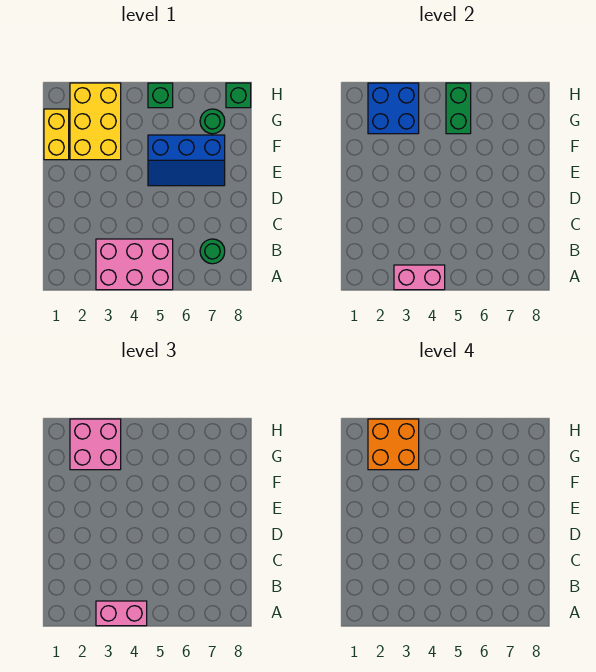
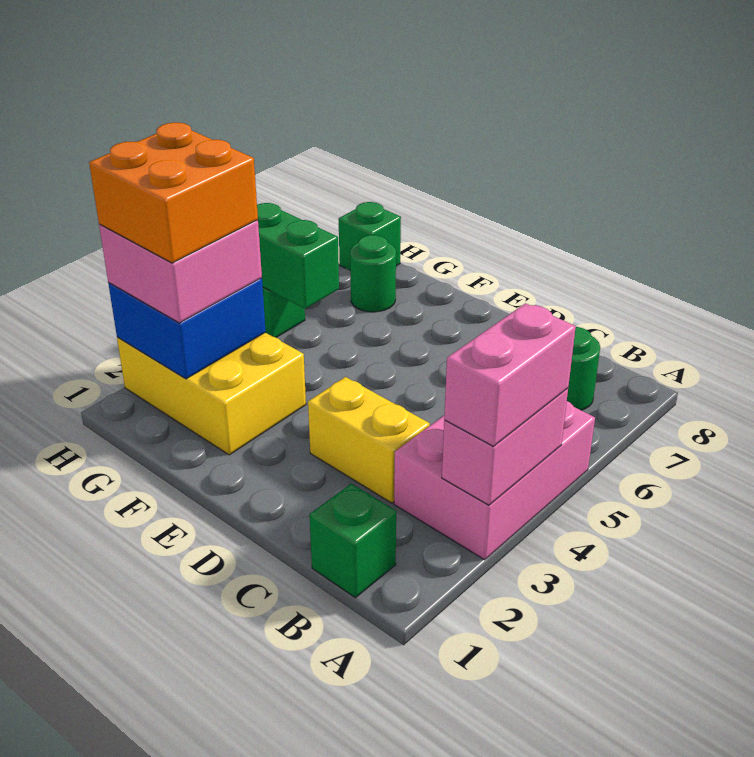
none -> green 1x1 brick [309,484,396,598]
blue 2x3 slope [148,135,225,186] -> none
yellow 1x2 brick [44,109,69,160] -> yellow 1x2 brick moved to [308,377,430,503]

